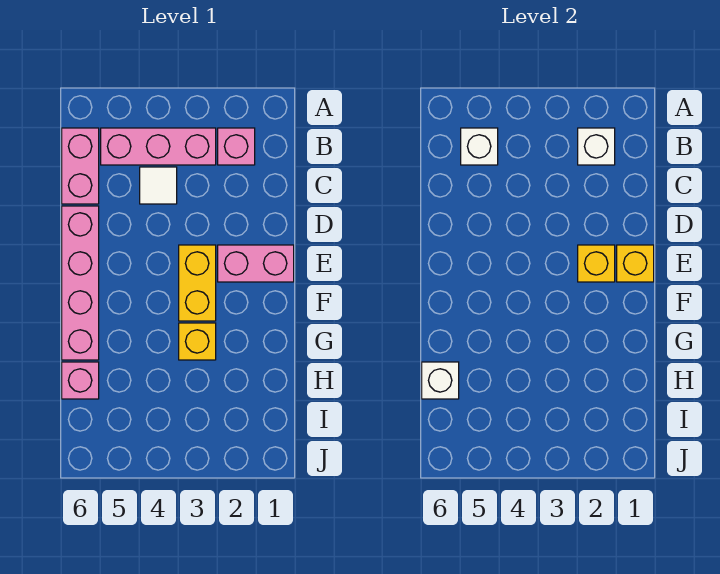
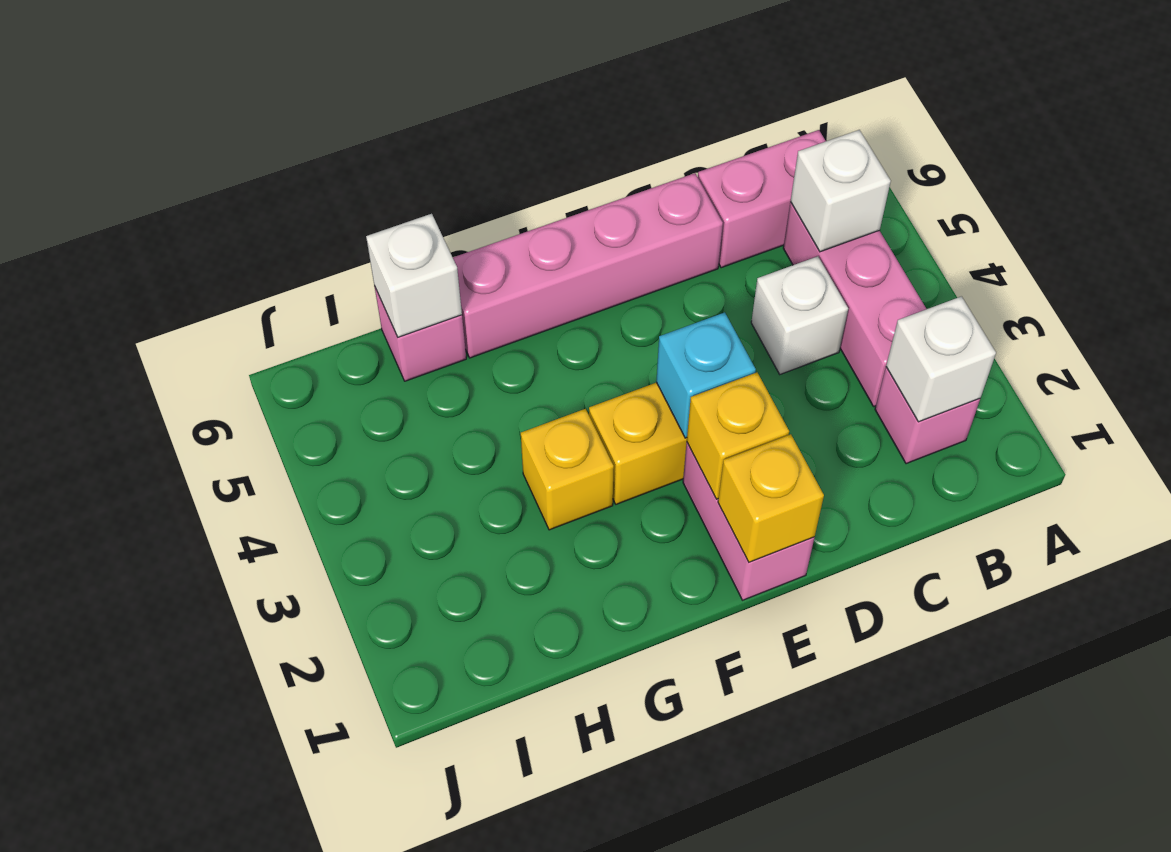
white 1x1 tile [140,167,177,204] -> white 1x1 brick [751,256,848,374]
none -> cyan 1x1 brick [656,312,756,438]

